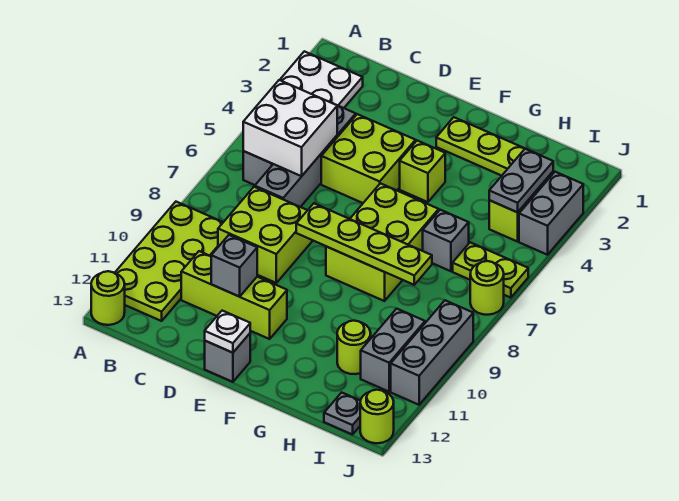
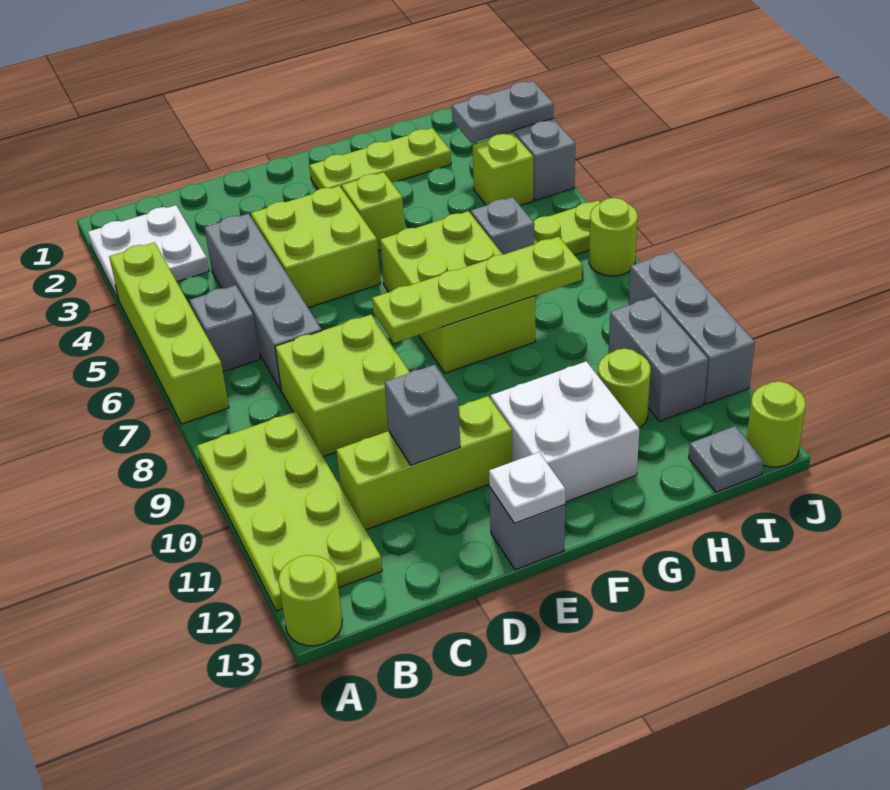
none -> lime 1x4 brick [109,242,229,424]
white 2x2 brick [243,80,337,176] -> white 2x2 brick moved to [491,361,640,502]
grey 1x2 plate [489,149,553,212] -> grey 1x2 plate turned to [452,81,554,143]

